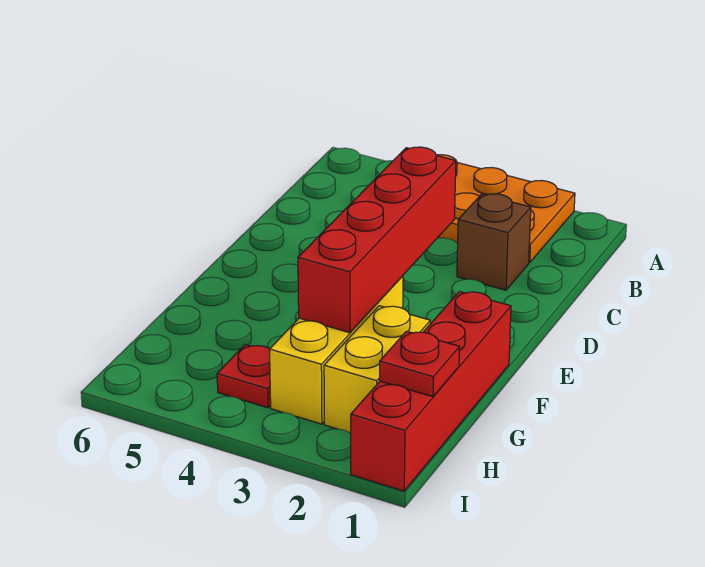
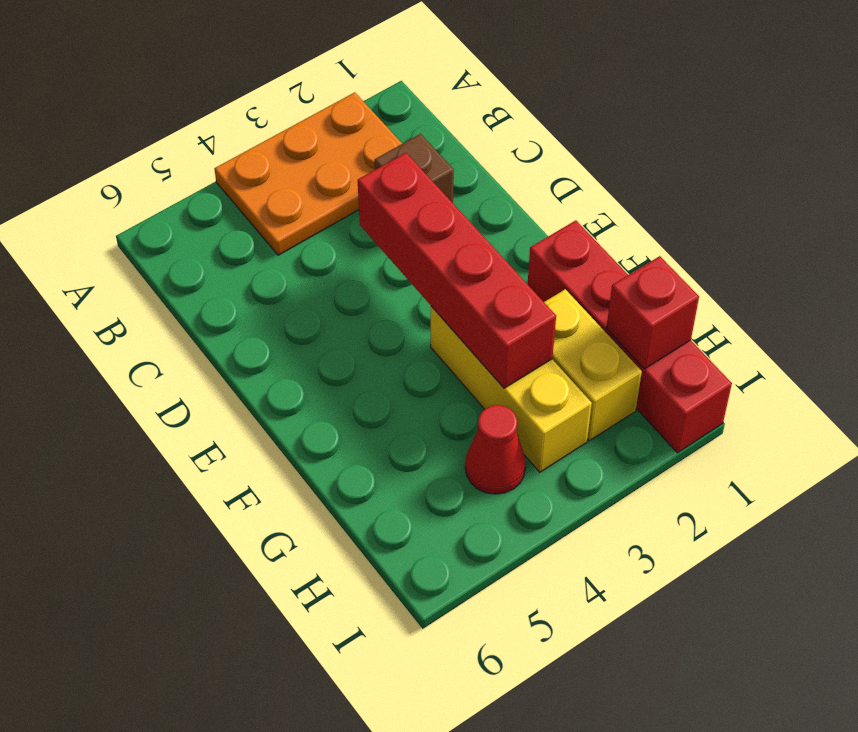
red 1x1 plate [380,331,460,397] -> red 1x1 brick [607,256,699,369]
red 1x1 plate [217,345,271,408] -> red 1x1 cone [465,405,526,494]

